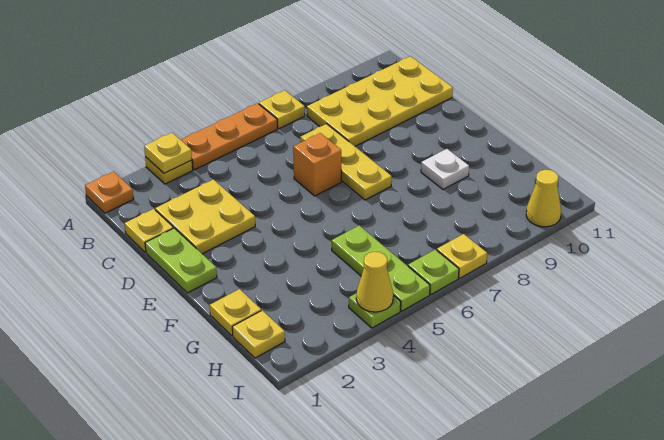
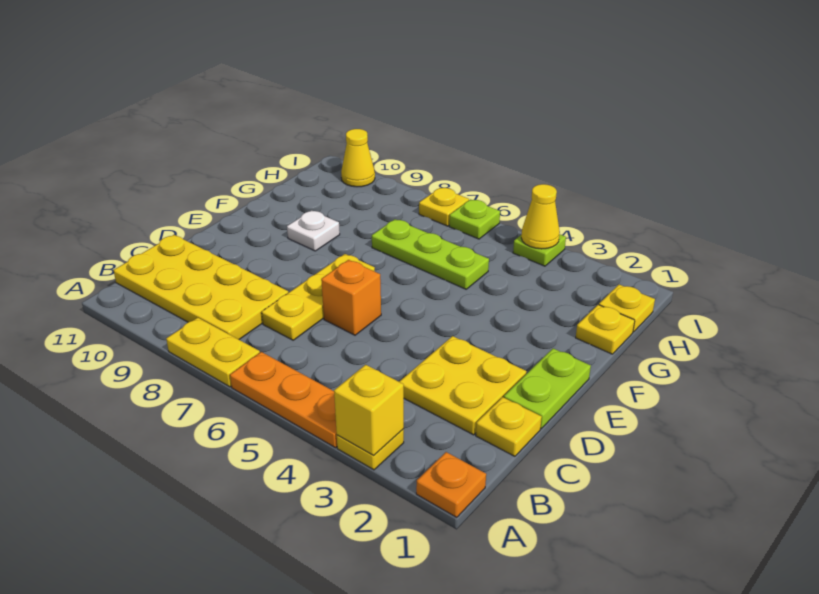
yellow 1x1 plate [144,133,192,173] -> yellow 1x1 brick [334,365,404,456]
yellow 1x1 plate [259,90,305,129] -> yellow 1x2 plate [166,318,260,387]
lime 1x3 plate [332,225,430,311] -> lime 1x3 plate turned to [372,219,489,289]

